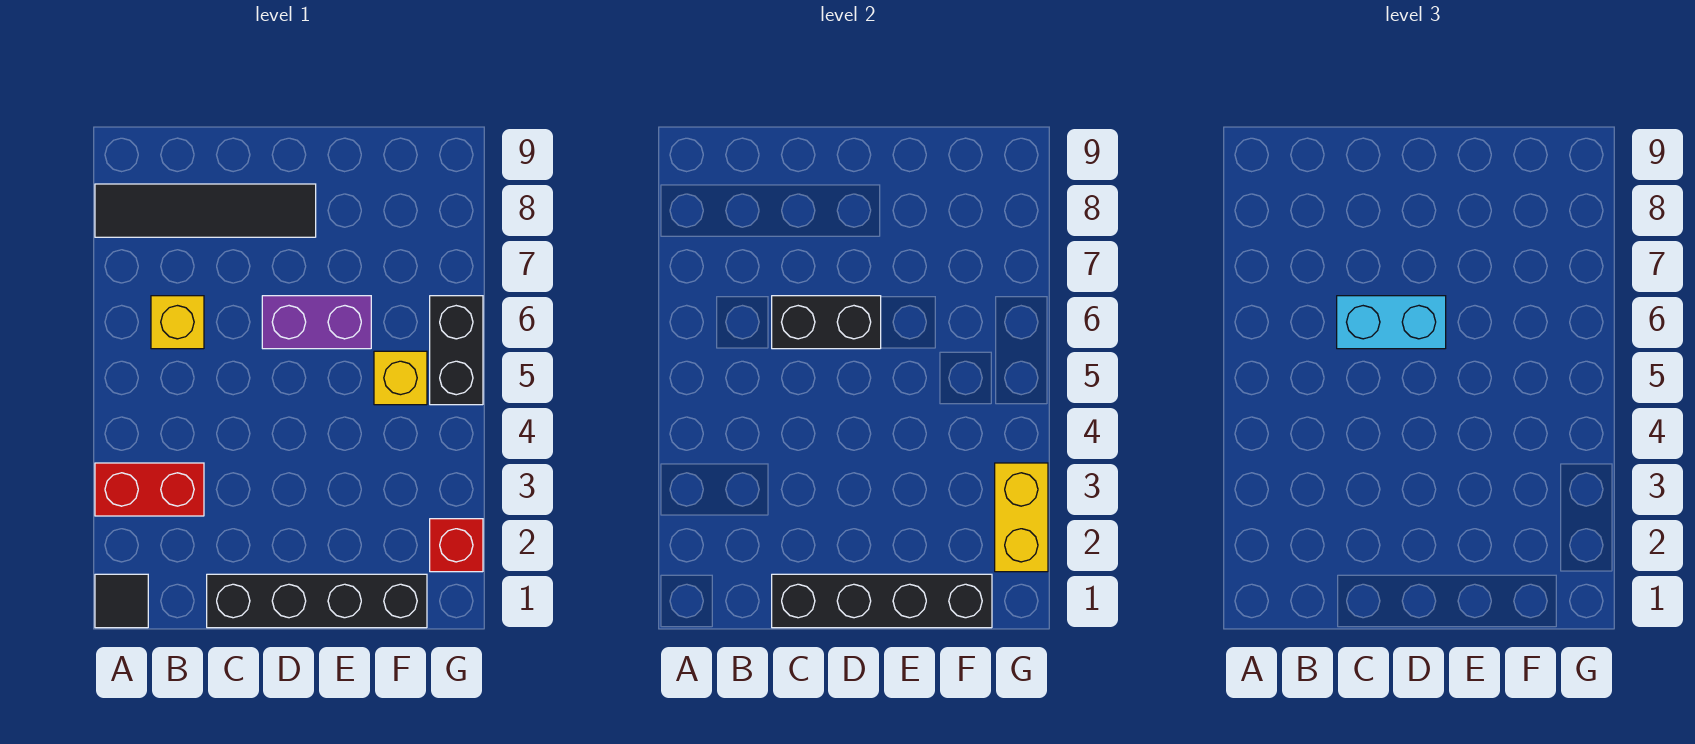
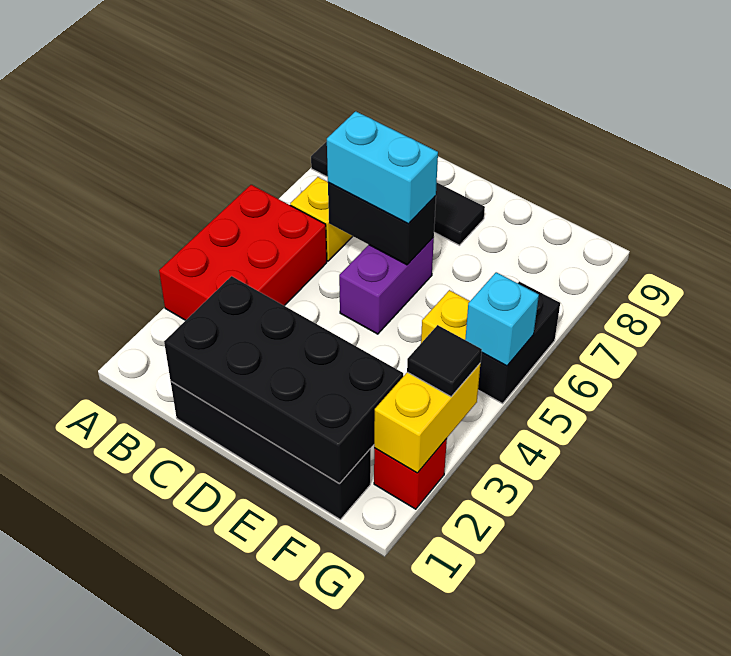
black 1x1 tile [95,574,148,628] -> black 1x1 tile moved to [407,325,482,397]
red 1x2 brick [95,463,204,516] -> red 2x3 brick [159,185,327,320]
black 1x4 brick [772,574,992,628] -> black 2x4 brick [164,276,403,484]
purple 1x2 brick [262,296,371,349] -> purple 1x2 brick turned to [339,237,434,334]
none -> cyan 1x1 brick [465,272,539,366]

